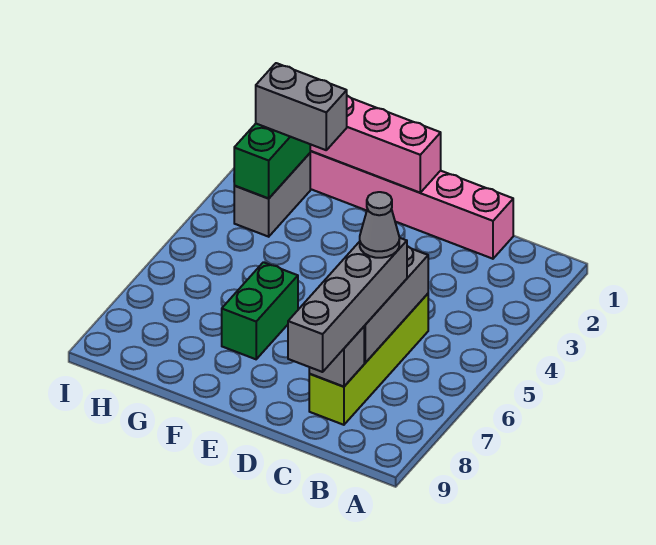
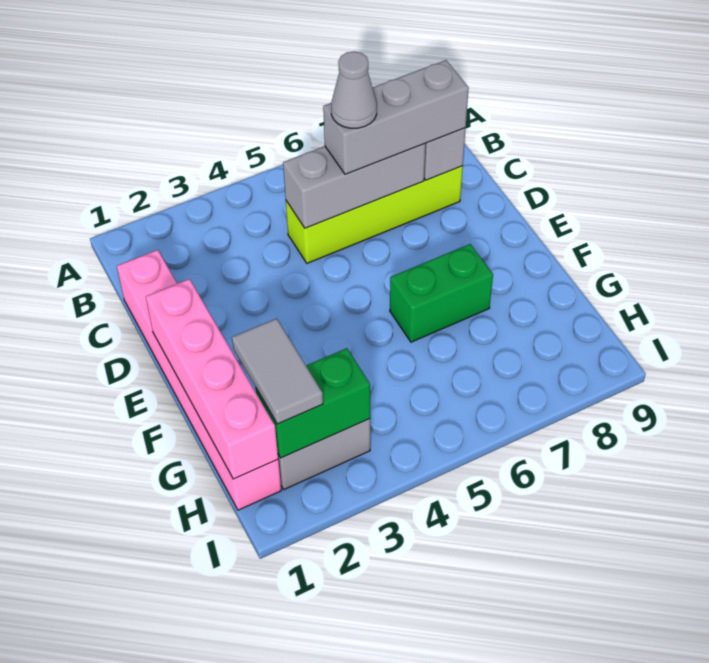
grey 1x4 brick [288,238,407,372] -> grey 1x3 brick [323,60,469,174]
grey 1x2 brick [256,63,347,150] -> grey 1x2 tile [232,318,323,424]

